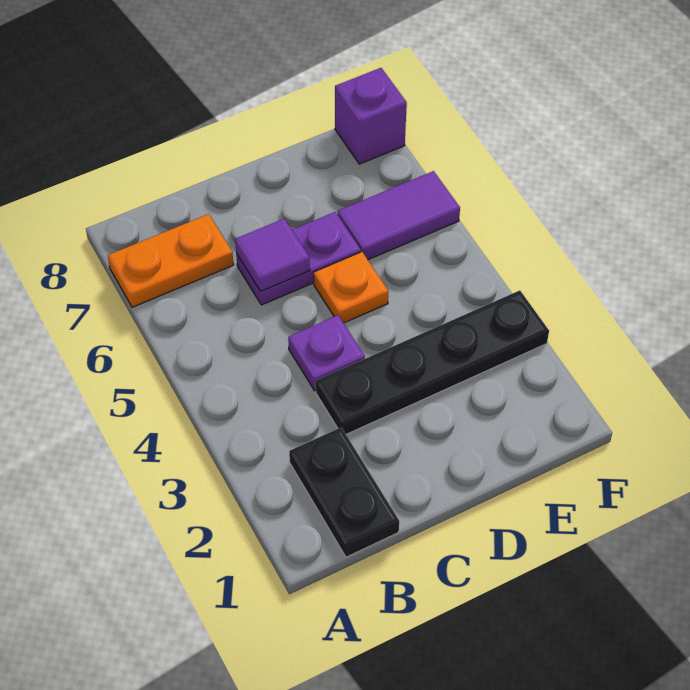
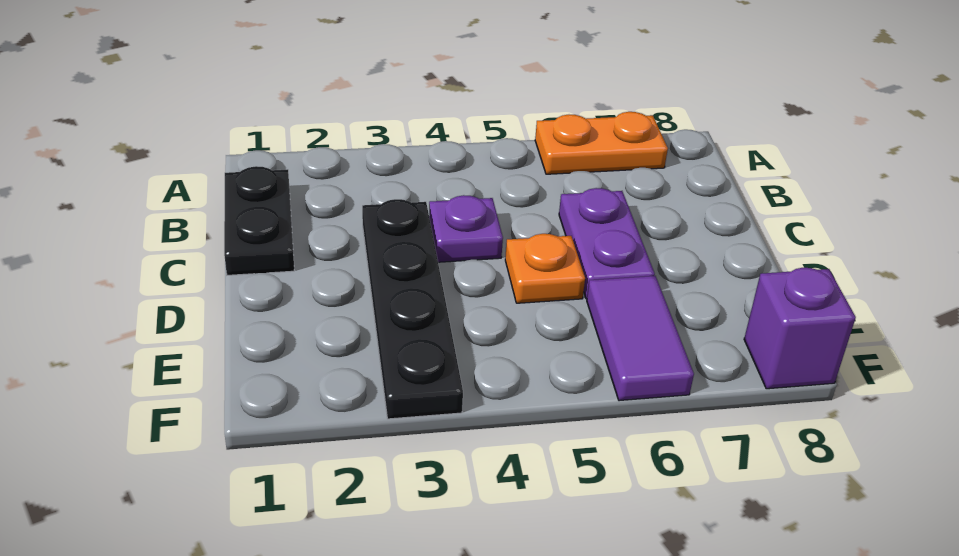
orange 1x2 plate [108,214,234,307] -> orange 1x2 plate turned to [535,112,668,174]
black 1x2 plate [289,428,399,557] -> black 1x2 plate turned to [224,166,294,275]
purple 1x1 tile [235,219,310,291] -> none

